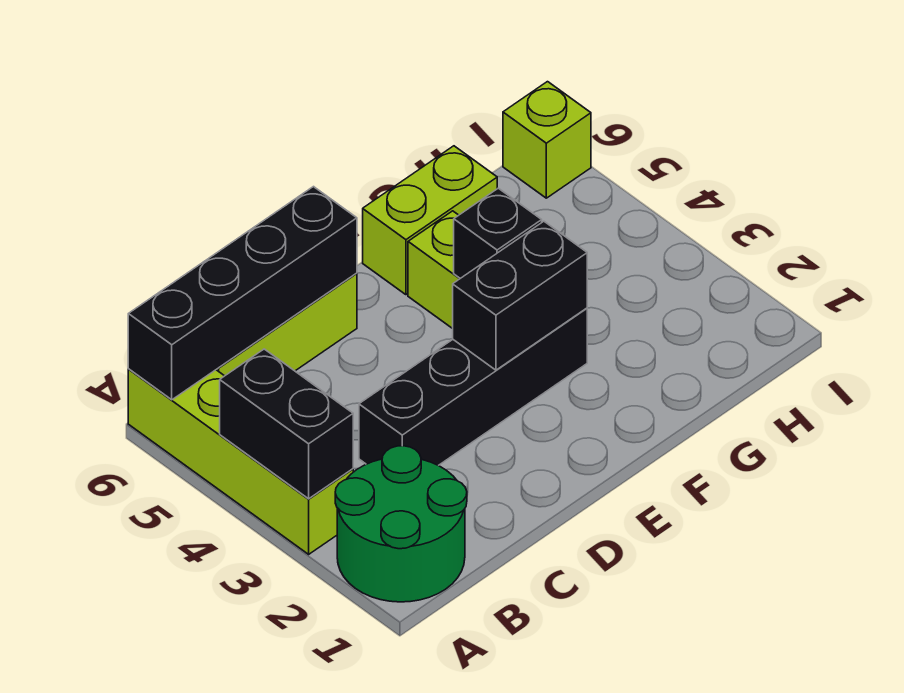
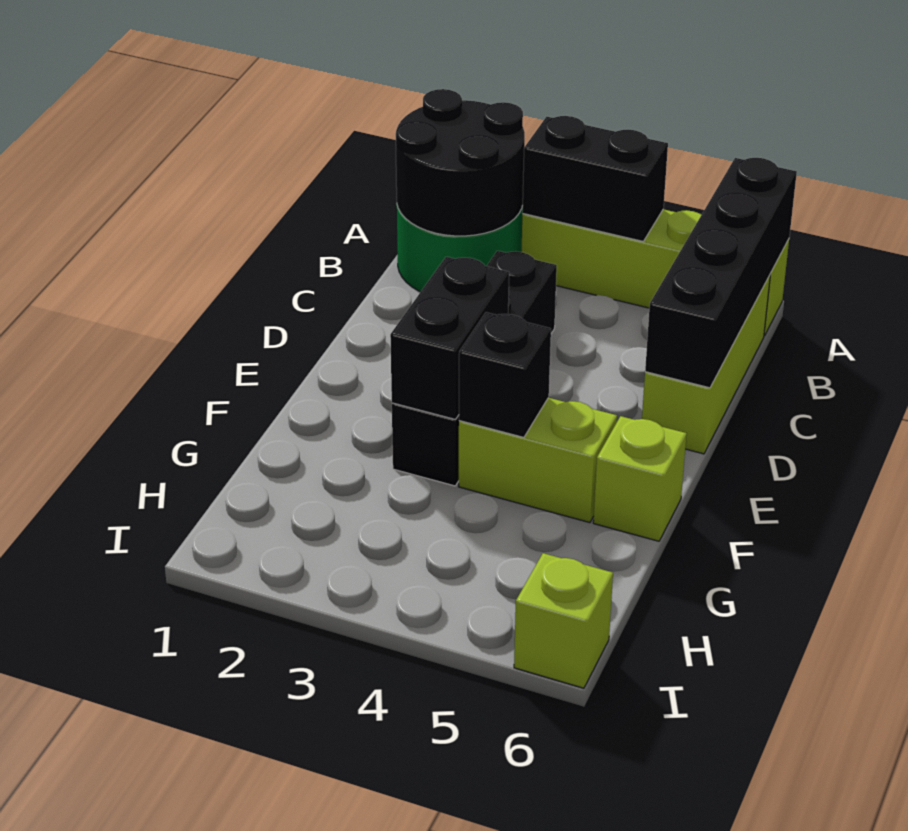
none -> black 2x2 round brick [396,89,525,236]
lime 1x2 brick [363,146,497,295] -> lime 1x1 brick [593,416,687,541]

